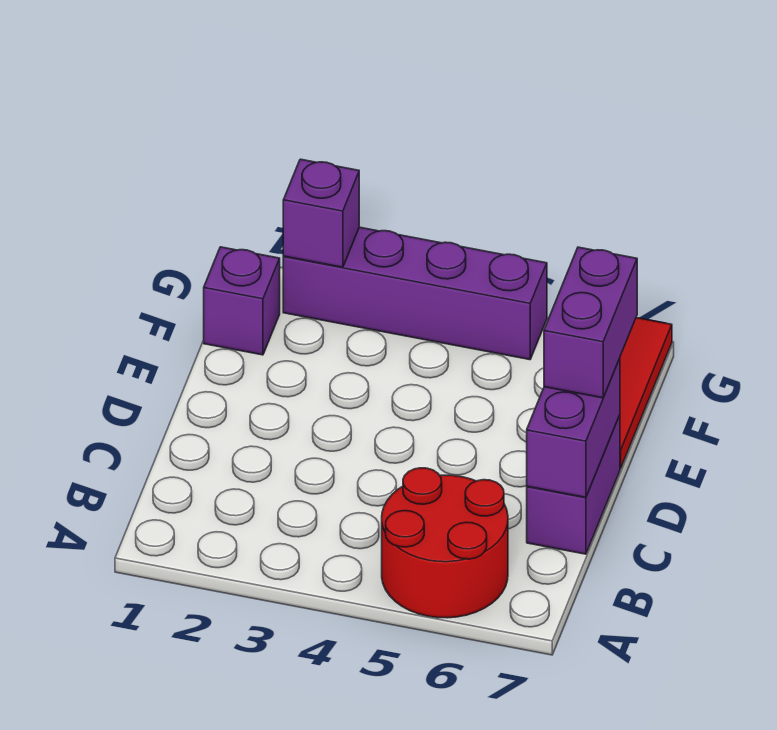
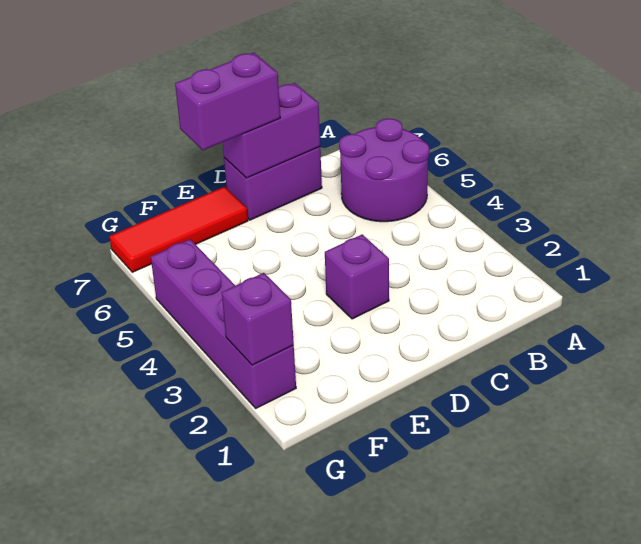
red 2x2 round brick [382,468,508,618] -> purple 2x2 round brick [339,119,429,222]
purple 1x1 brick [204,247,280,355] -> purple 1x1 brick moved to [325,234,389,319]

